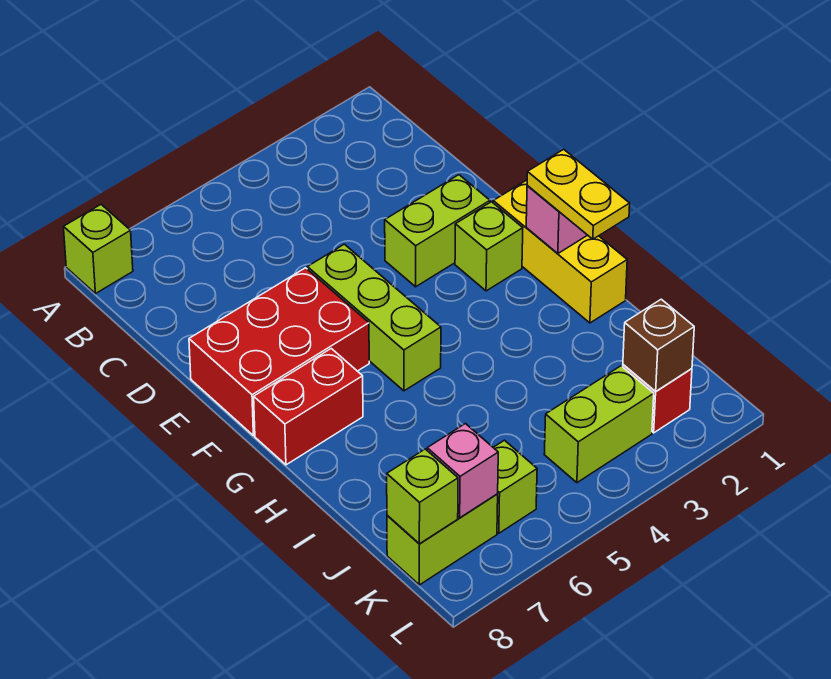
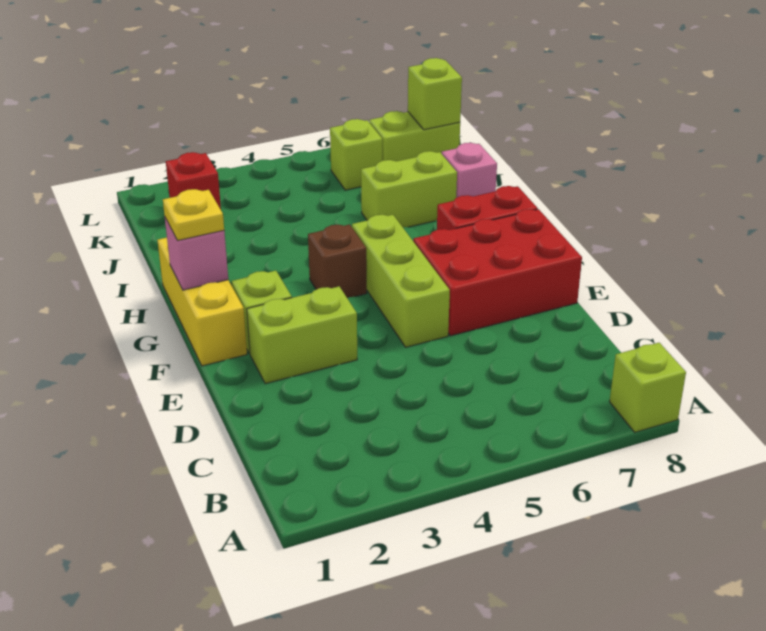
yellow 1x2 plate [527,149,630,239] -> yellow 1x1 plate [163,189,224,241]
brown 1x1 brick [623,299,694,392] -> brown 1x1 brick moved to [308,224,367,298]
lime 1x2 brick [544,366,654,483] -> lime 1x2 brick moved to [361,151,457,227]
pink 1x1 brick [427,424,498,518] -> pink 1x1 brick moved to [442,143,497,198]

